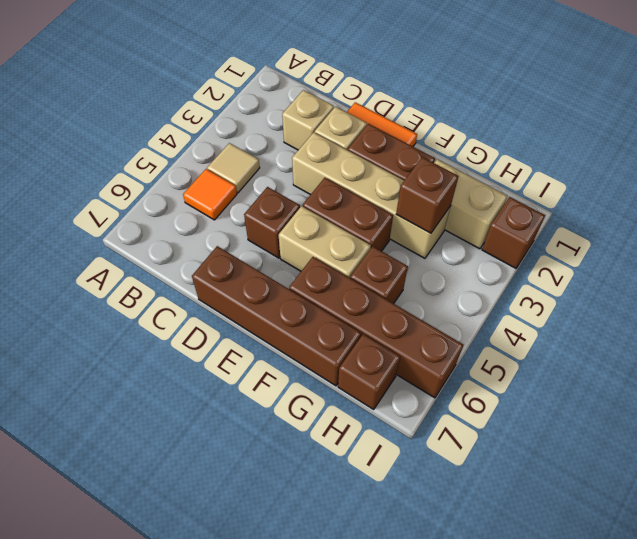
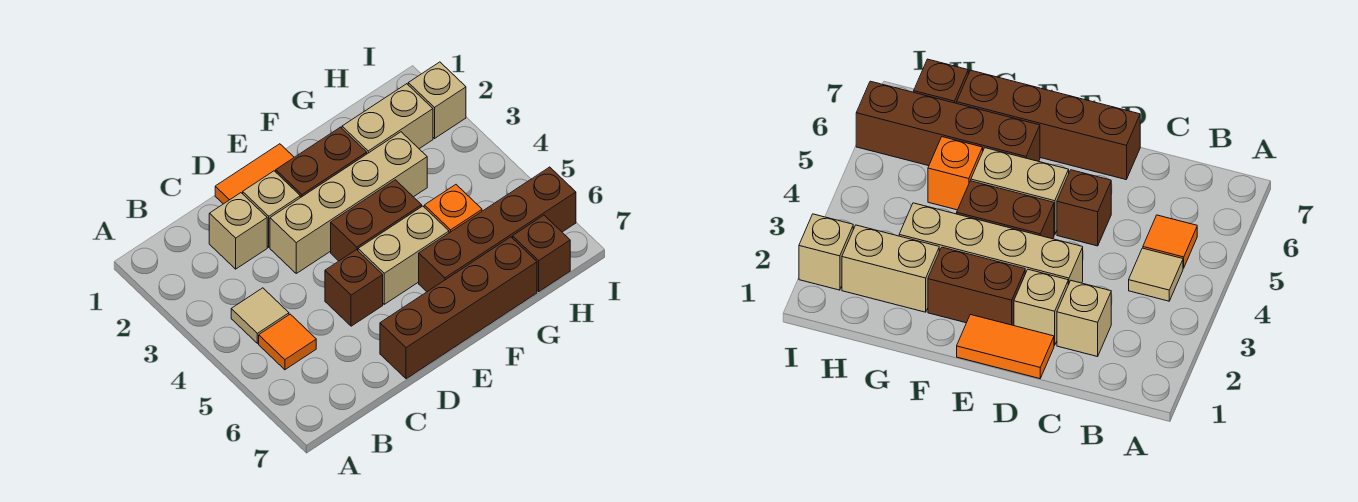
brown 1x1 brick [396,157,458,233] -> none
brown 1x1 brick [350,247,408,304] -> orange 1x1 brick [424,185,482,233]
brown 1x1 brick [482,197,545,268] -> tan 1x1 brick [408,62,466,138]

